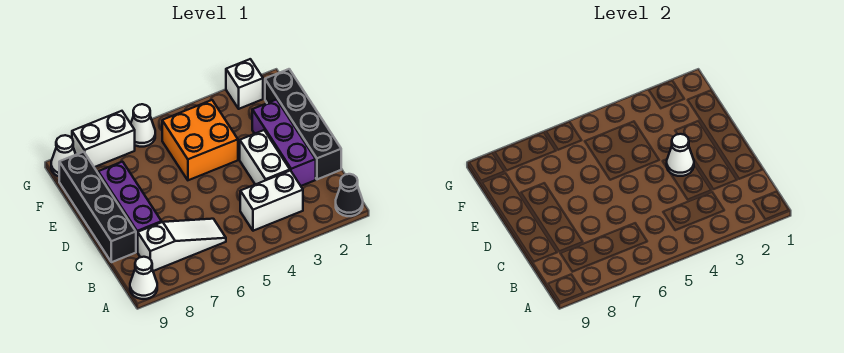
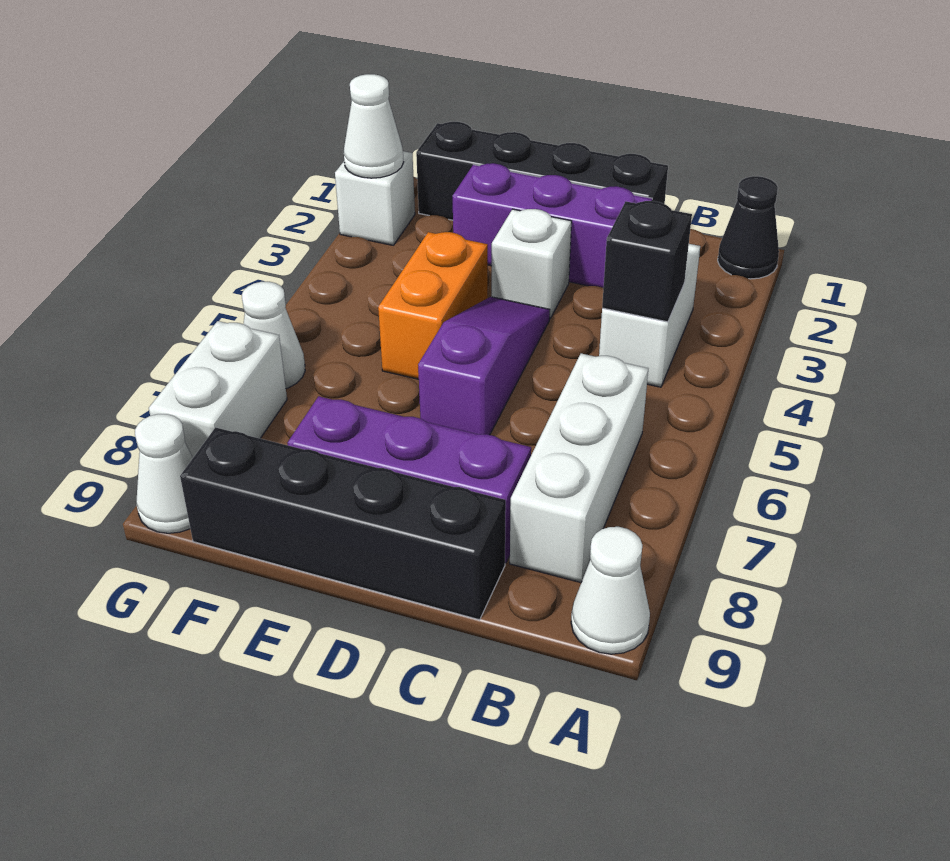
none -> black 1x1 brick [602,201,692,322]
white 1x3 slope [138,219,226,271] -> white 1x3 brick [510,353,648,583]
white 1x2 brick [240,130,290,185] -> white 1x1 brick [492,209,572,318]
white 1x1 cone [667,134,694,176] -> white 1x1 cone moved to [344,74,403,178]
none -> purple 1x3 slope [418,297,550,435]
orange 2x2 brick [162,100,238,180] -> orange 1x2 brick [378,232,488,379]

